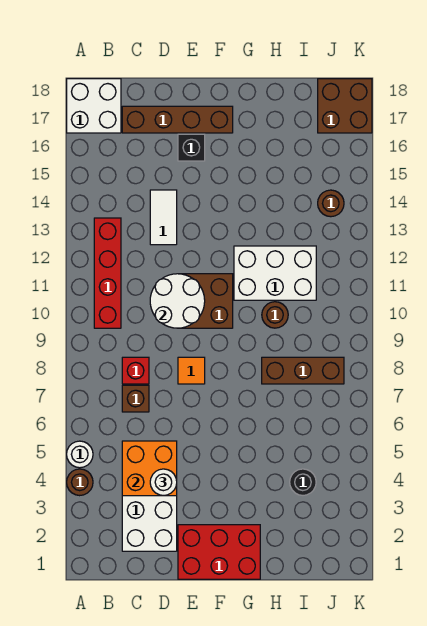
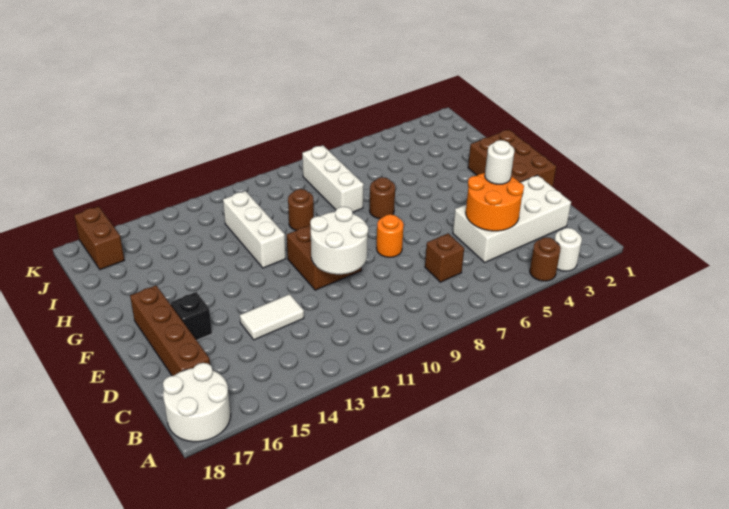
white 1x1 round brick [67,441,93,468] -> white 1x1 round brick moved to [555,228,582,271]
white 2x2 brick [67,79,121,133] -> white 2x2 round brick [163,363,231,442]
red 1x4 brick [94,218,121,328] -> none
orange 2x2 brick [122,441,177,496] -> orange 2x2 round brick [466,173,524,231]
red 1x1 brick [122,357,149,384] -> none
red 2x3 brick [178,525,260,579] -> brown 2x3 brick [468,130,556,187]
orange 1x1 tile [178,357,205,384] -> orange 1x1 round brick [376,214,404,257]
white 2x3 brick [234,246,316,300] -> white 1x3 brick [223,191,286,268]
brown 1x3 brick [262,357,344,384] -> white 1x3 brick [302,145,364,212]
black 1x1 round brick [290,469,316,495] -> none
brown 1x1 round brick [318,190,344,217] -> brown 1x1 round brick moved to [370,177,395,219]
brown 2x2 brick [318,79,372,133] -> brown 1x2 brick [74,206,124,270]

